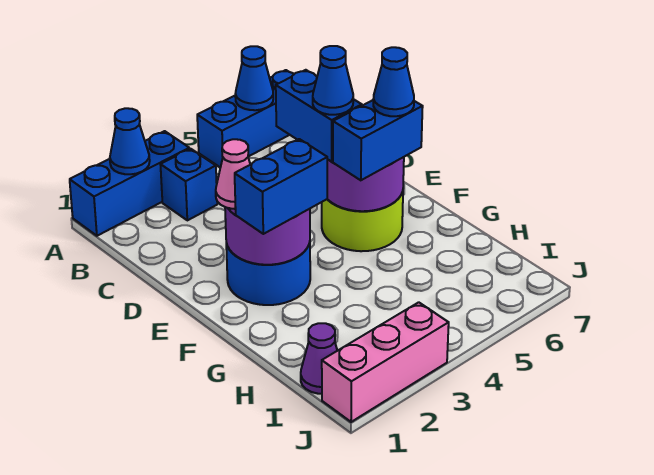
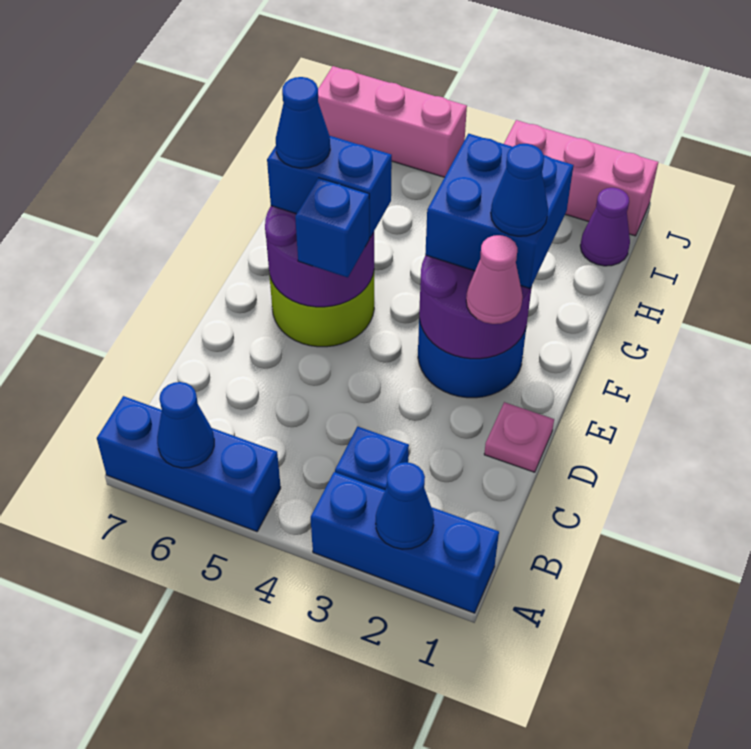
none -> pink 1x1 plate [484,402,554,472]
blue 1x2 brick [276,70,362,162] -> blue 1x1 brick [295,178,369,278]
blue 1x1 cone [313,46,353,115] -> blue 1x1 cone moved to [491,144,548,236]
blue 1x2 brick [235,139,327,234] -> blue 2x2 brick [425,134,573,288]
none -> pink 1x3 brick [318,66,467,177]

